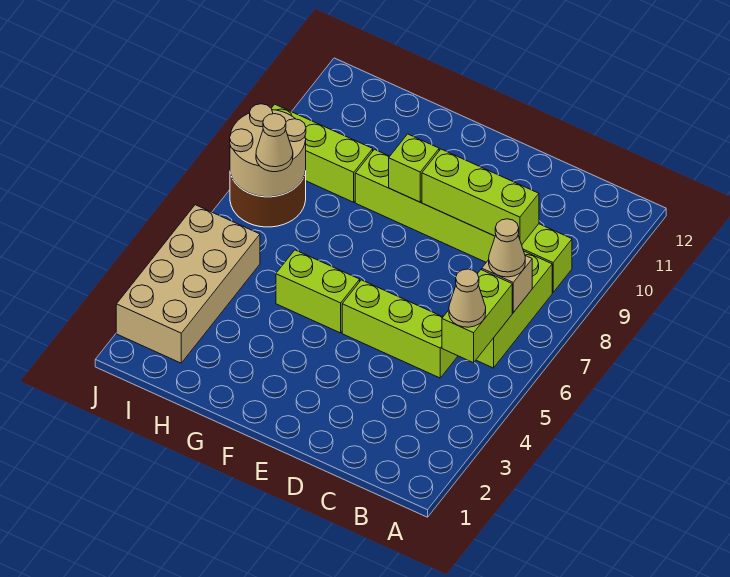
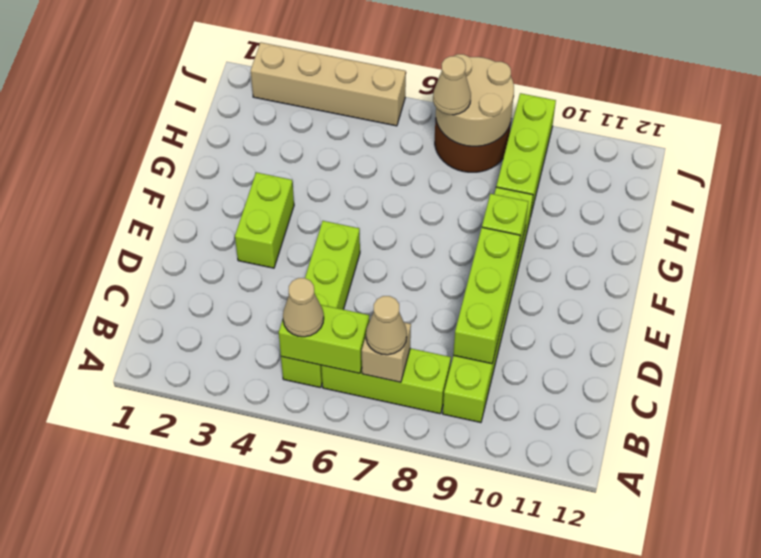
lime 1x3 brick [342,280,458,378] -> lime 1x4 brick [281,221,360,388]
lime 1x2 brick [276,250,360,333] -> lime 1x2 brick moved to [235,172,294,268]
tan 2x4 brick [116,205,260,363] -> tan 1x4 brick [251,42,406,126]

